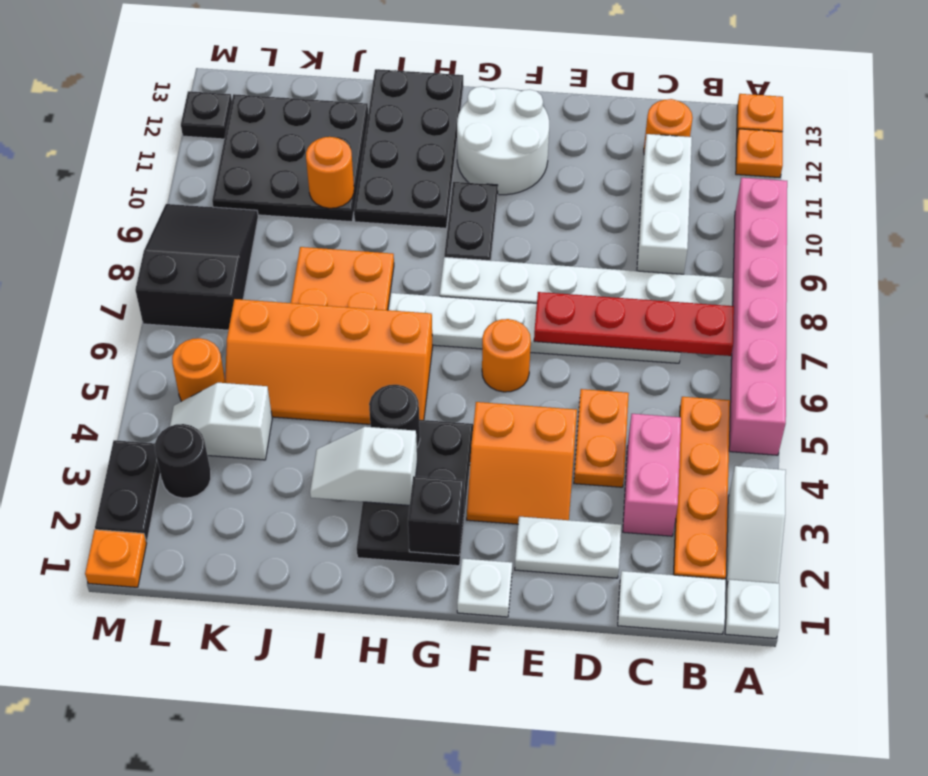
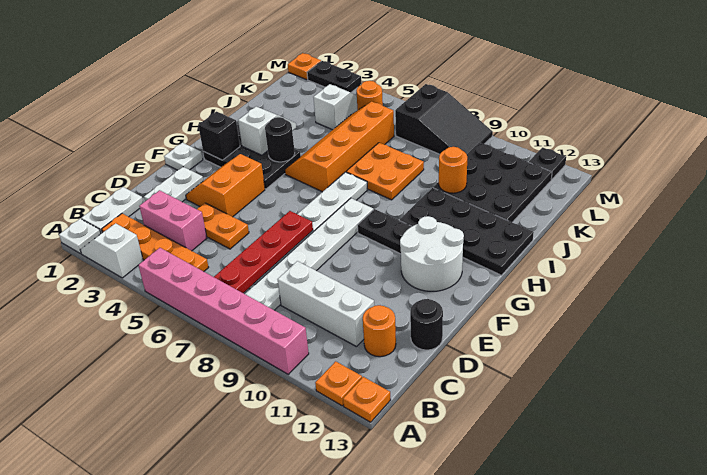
orange 1x1 round brick [482,319,531,392] -> none
black 1x1 round brick [155,424,211,498] -> black 1x1 round brick moved to [410,299,443,350]

